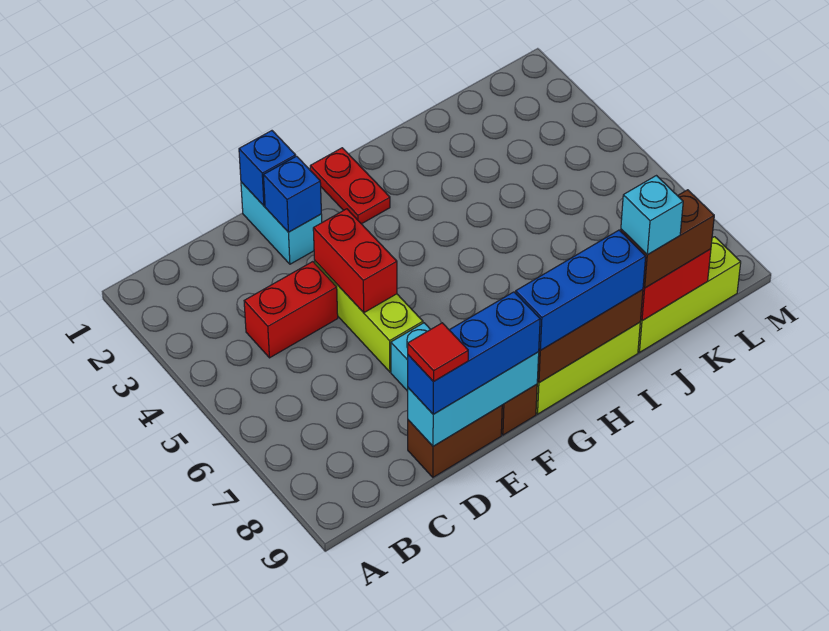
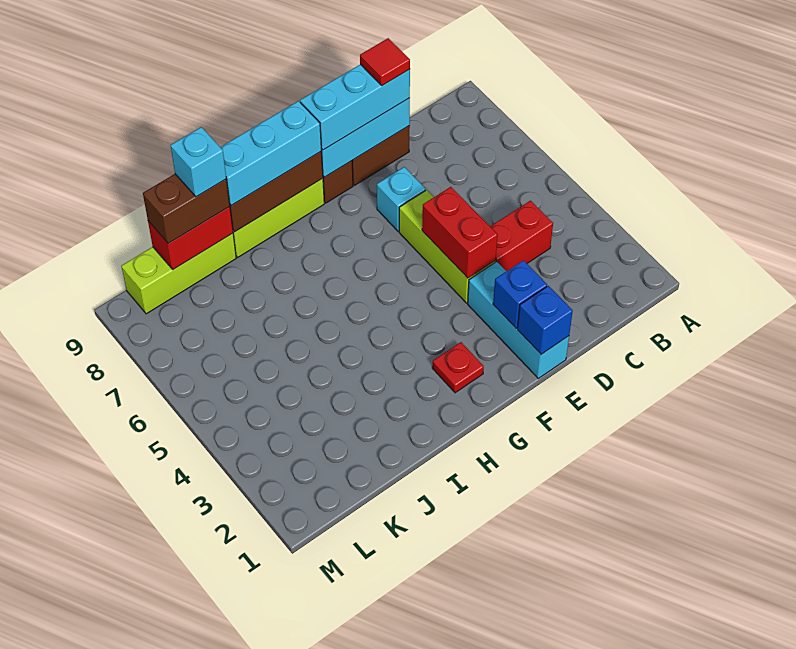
blue 1x3 brick [408,292,540,414] -> cyan 1x3 brick [300,64,410,150]
cyan 1x2 brick [241,182,322,264] -> cyan 1x3 brick [468,262,569,378]
red 1x2 plate [310,148,390,224] -> red 1x1 plate [432,342,484,393]
blue 1x3 brick [516,230,646,350] -> cyan 1x3 brick [220,101,321,205]

